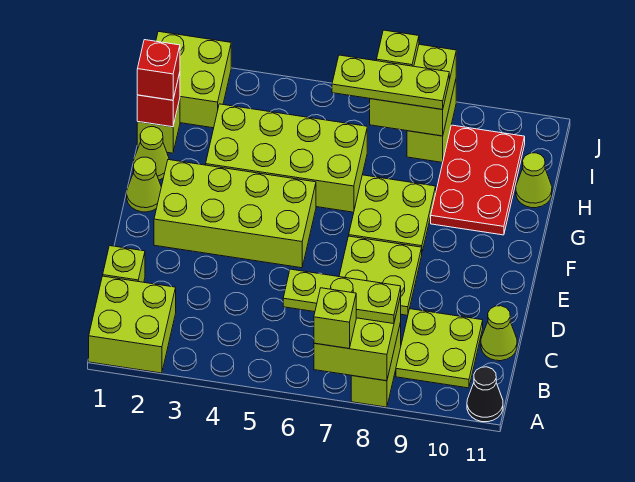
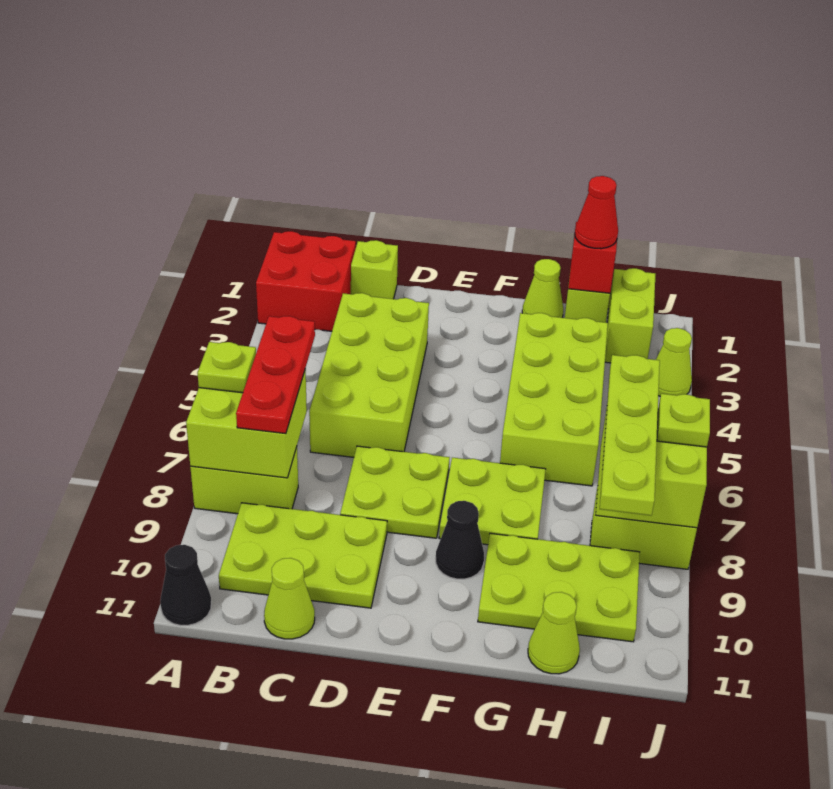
lime 2x2 brick [89,276,176,373] -> red 2x2 brick [256,231,356,331]
lime 1x1 brick [314,288,356,349] -> lime 1x1 plate [197,342,256,393]
lime 1x3 plate [283,269,401,324] -> red 1x3 plate [236,316,315,434]
lime 2x2 plate [396,309,483,388] -> lime 2x3 plate [219,503,387,608]
lime 2x4 brick [154,160,316,268] -> lime 2x4 brick moved to [309,293,429,457]
lime 1x1 cone [127,157,161,212] -> lime 1x1 cone moved to [656,328,692,396]
none -> black 1x1 cone [436,501,484,579]
red 2x3 plate [431,125,525,235] -> lime 2x3 plate [478,533,640,642]
red 1x1 brick [137,40,180,100] -> red 1x1 cone [575,176,618,249]
lime 2x2 brick [156,31,231,128] -> lime 1x2 brick [605,268,655,363]
lime 1x3 plate [332,55,449,109] -> lime 1x4 plate [600,355,660,515]

